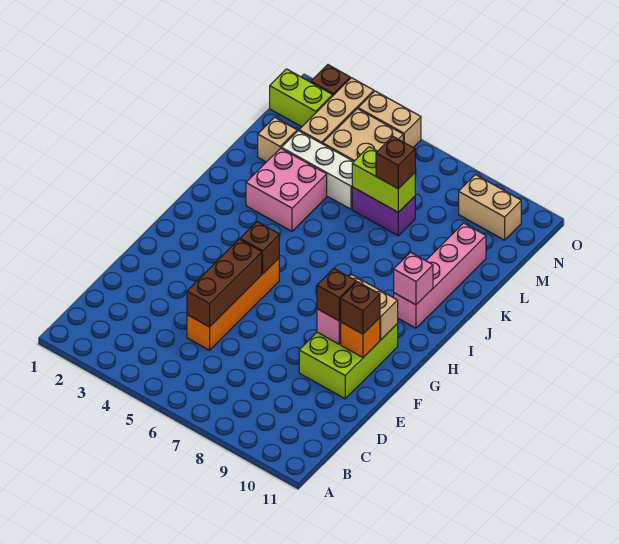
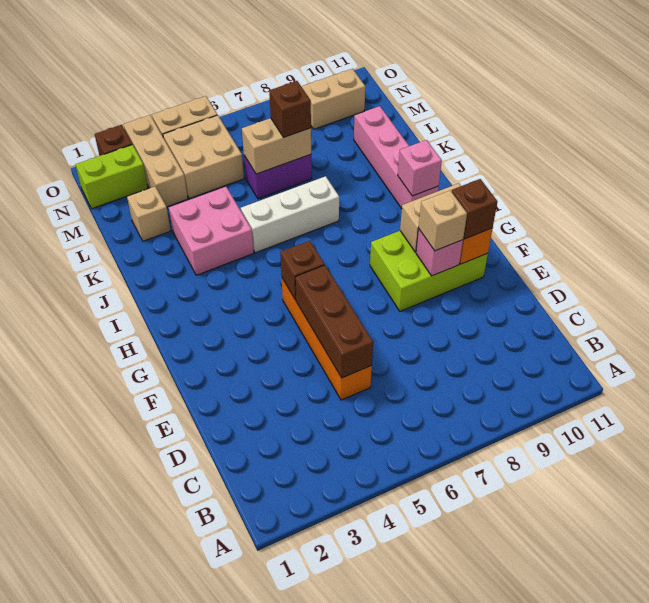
lime 2x3 brick [299,324,398,399] -> lime 2x3 brick turned to [370,231,488,311]
brown 1x1 brick [317,269,356,321] -> tan 1x1 brick [419,191,467,251]
white 1x3 brick [281,131,354,209] -> white 1x3 brick moved to [241,176,339,253]
lime 1x2 brick [352,147,415,212] -> tan 1x2 brick [242,118,311,174]

